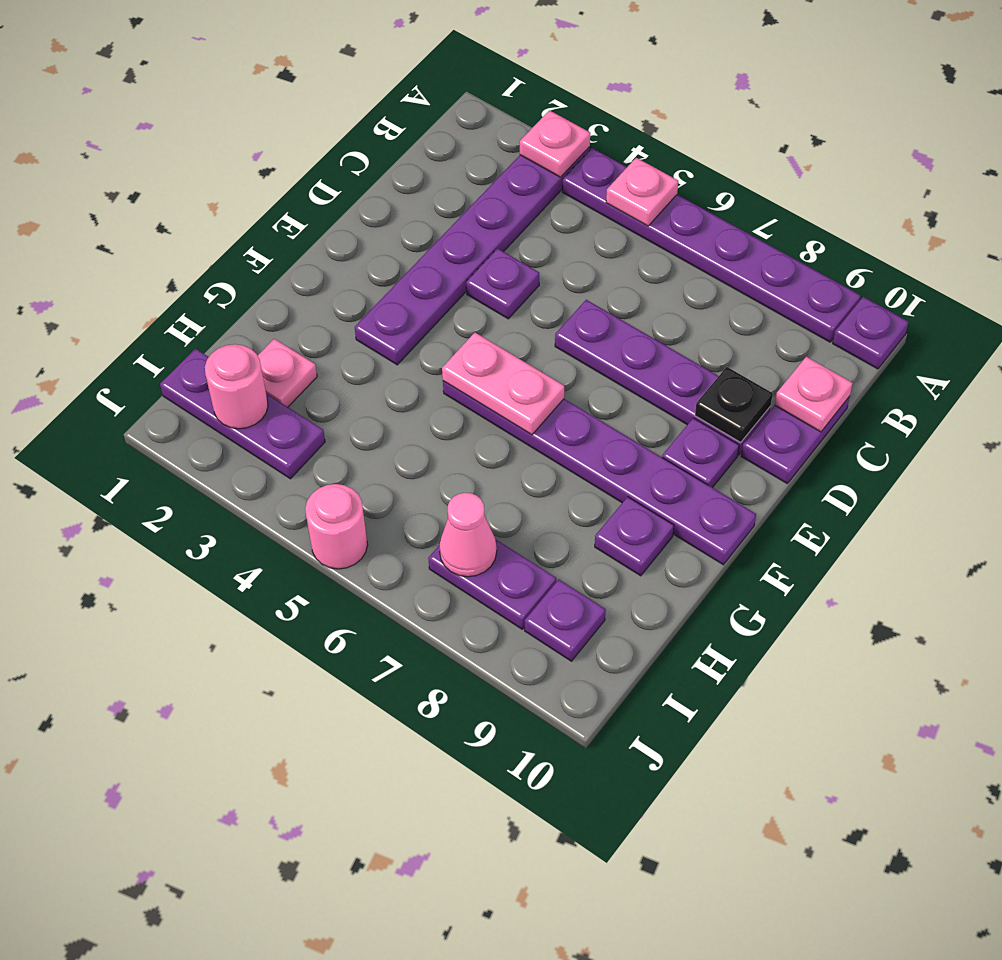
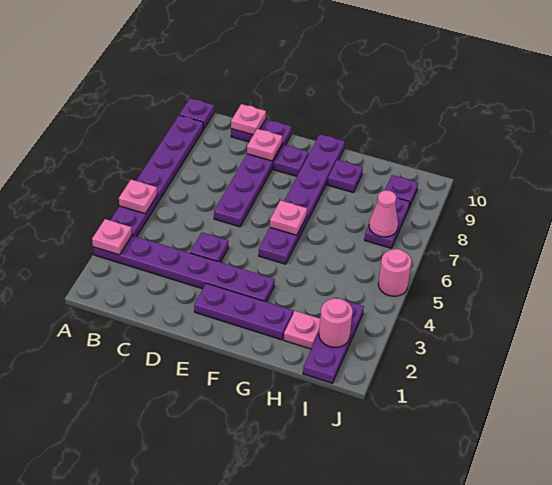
black 1x1 plate [695,367,773,442] -> pink 1x1 plate [247,129,282,161]
none -> purple 1x3 plate [194,283,293,340]
pink 1x2 plate [442,333,564,435] -> pink 1x1 plate [270,200,307,235]

